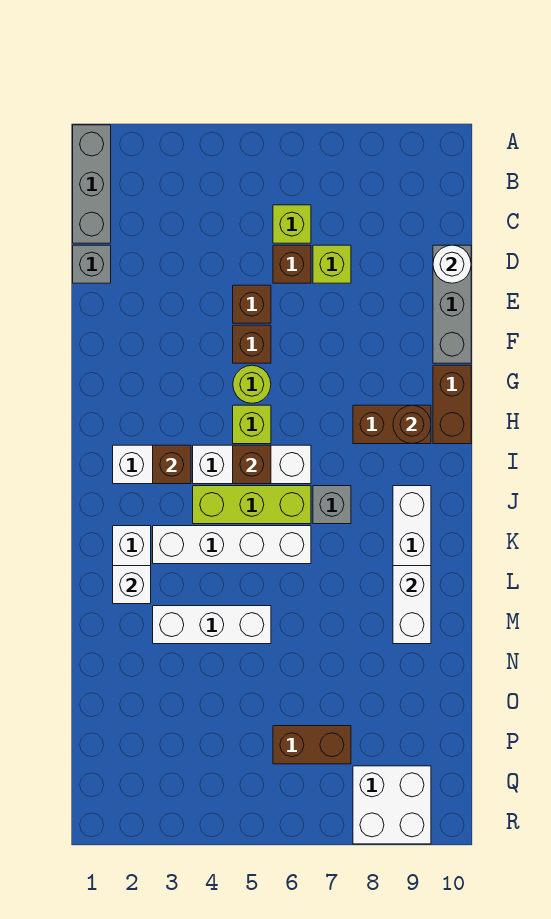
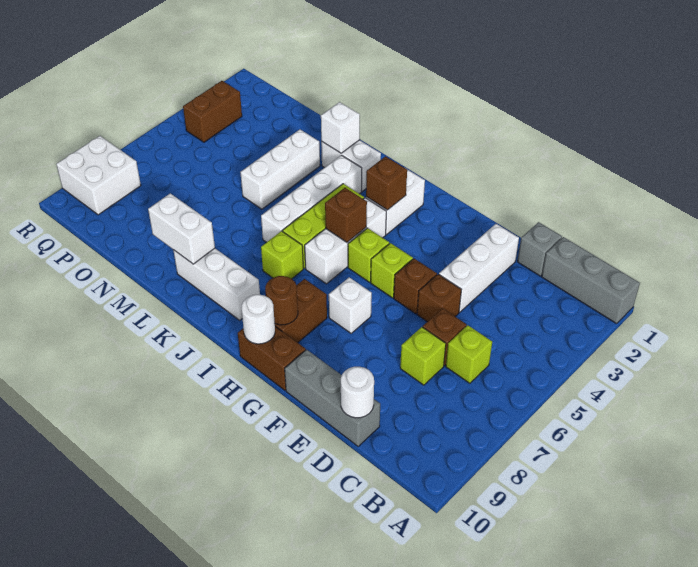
none -> white 1x3 brick [439,224,519,312]
lime 1x1 round brick [233,365,271,403] -> lime 1x1 brick [371,243,413,298]
none -> white 1x1 brick [329,277,372,333]
none -> white 1x1 round brick [242,295,275,344]
grey 1x1 brick [313,486,351,524] -> lime 1x1 brick [261,231,303,279]
brown 1x2 brick [273,726,351,764] -> brown 1x2 brick moved to [183,81,242,142]

